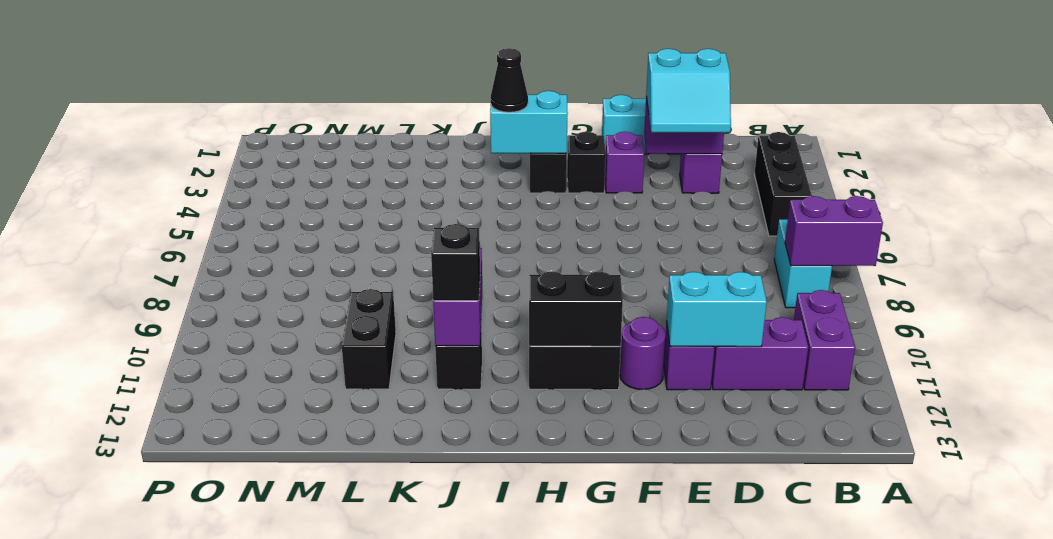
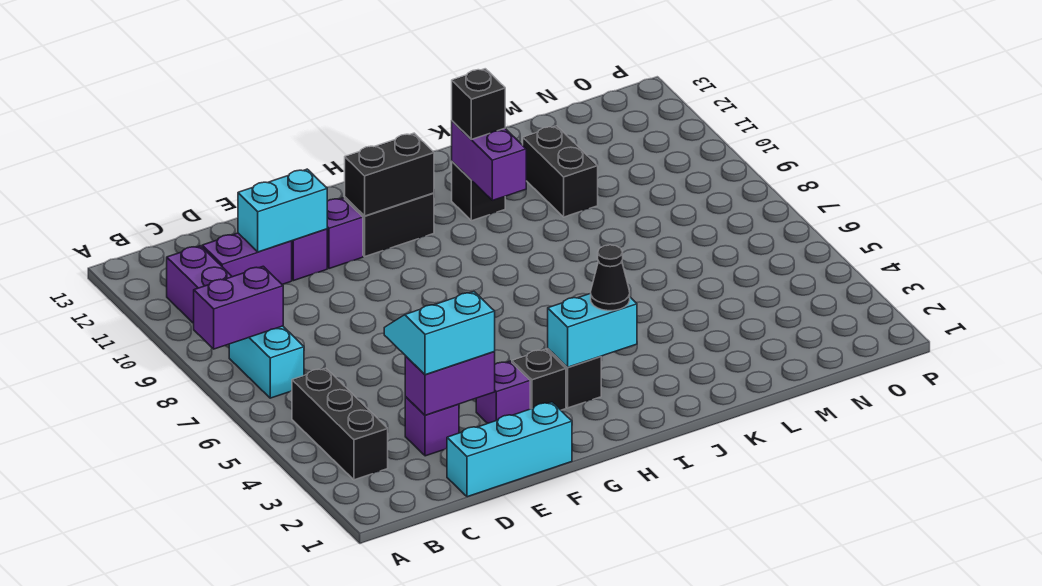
purple 1x1 round brick [620,317,666,390] -> purple 1x1 brick [327,198,363,269]

